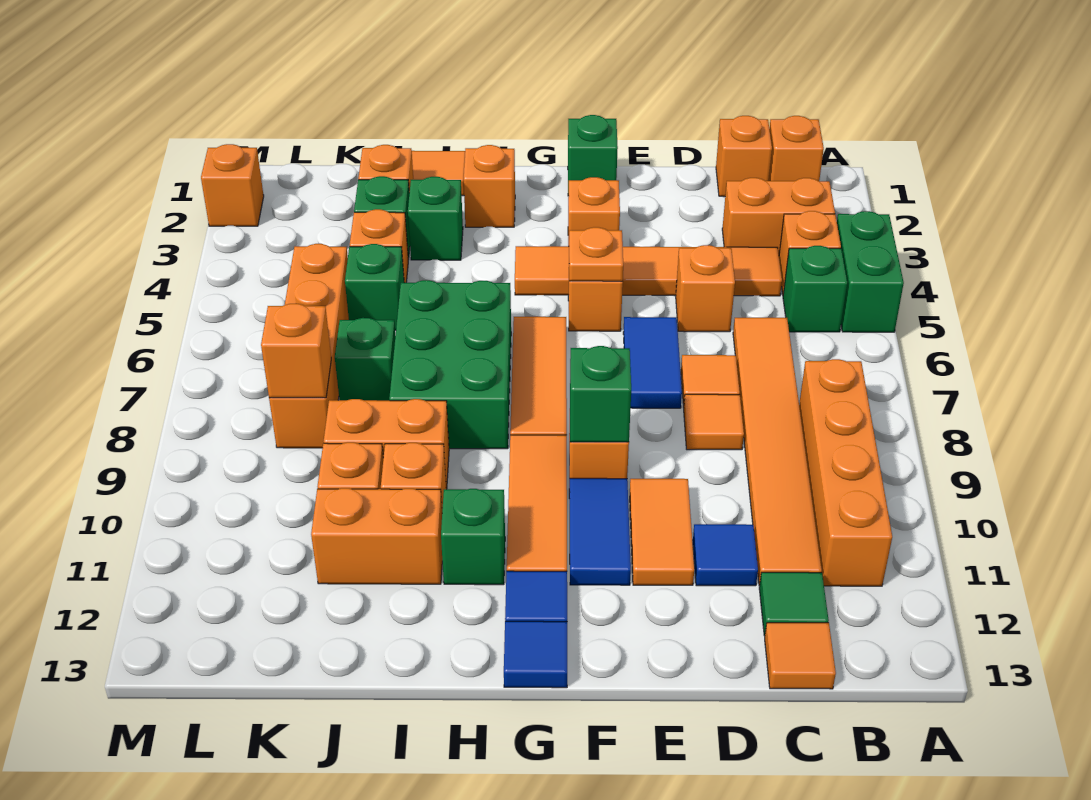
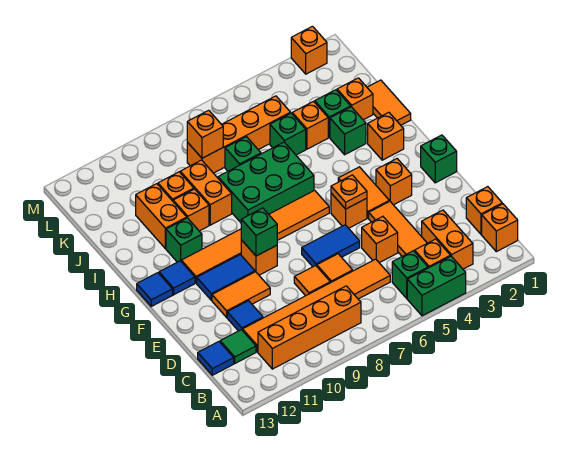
orange 1x1 tile [765,623,836,689] -> blue 1x1 tile [198,342,234,375]

